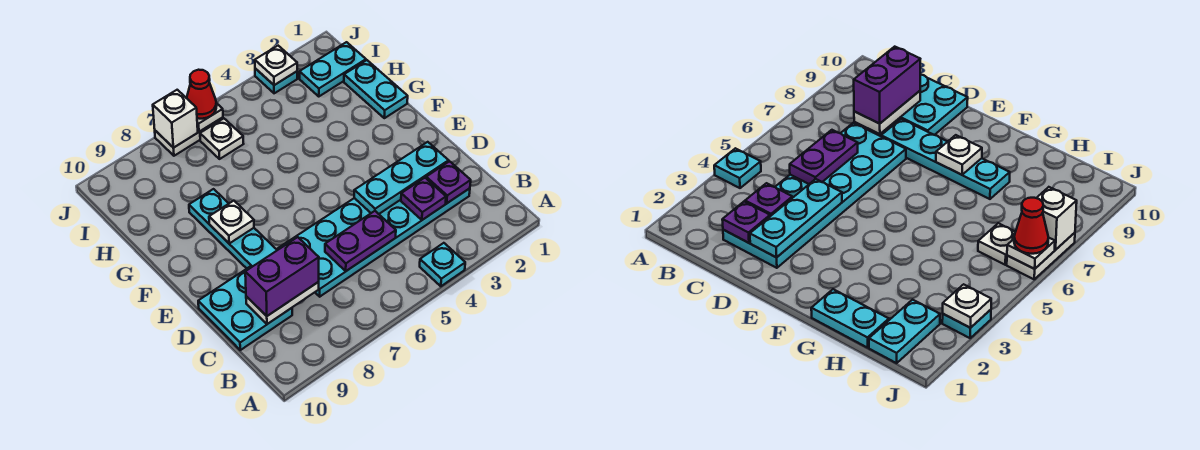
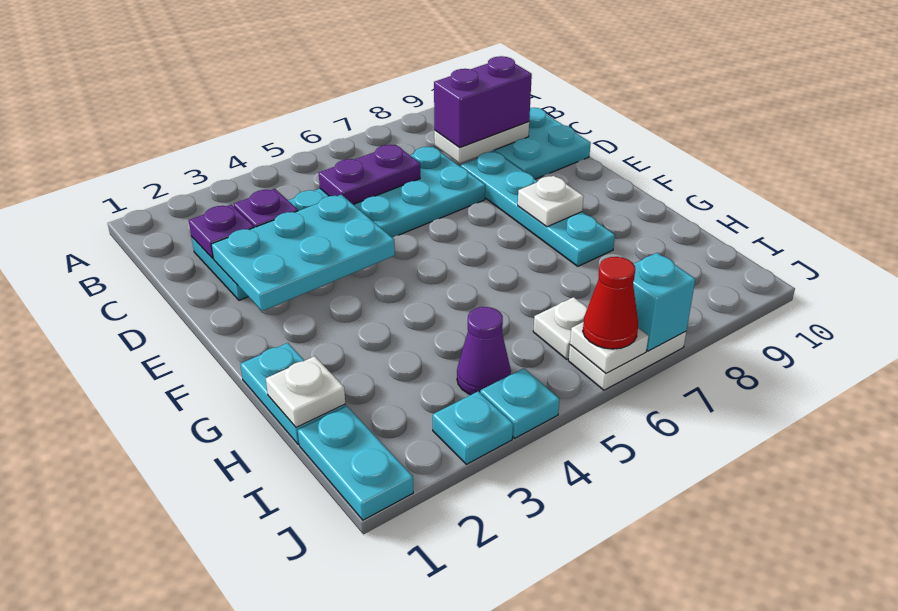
cyan 1x1 plate [420,243,465,286] -> cyan 1x1 plate moved to [480,368,559,438]
cyan 1x3 plate [354,142,449,214] -> cyan 2x3 plate [211,195,395,311]
cyan 1x2 plate [300,42,366,96] -> cyan 1x2 plate turned to [298,406,413,520]
none -> purple 1x1 cone [457,307,511,395]
white 1x1 plate [255,46,297,85] -> white 1x1 plate moved to [266,356,345,427]
white 1x1 brick [153,90,198,148] -> cyan 1x1 brick [633,253,695,351]

